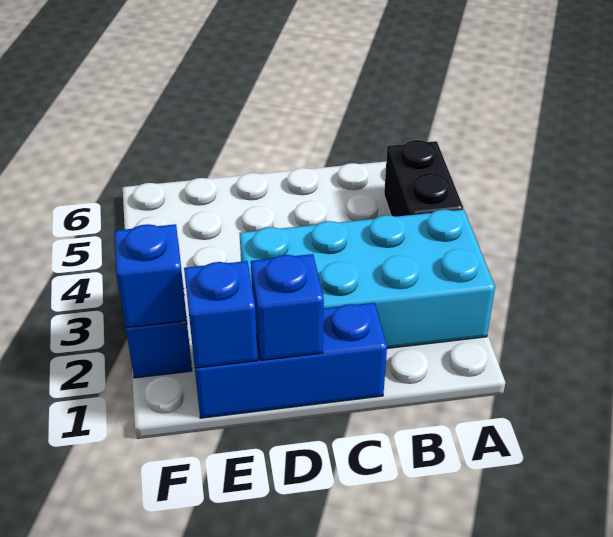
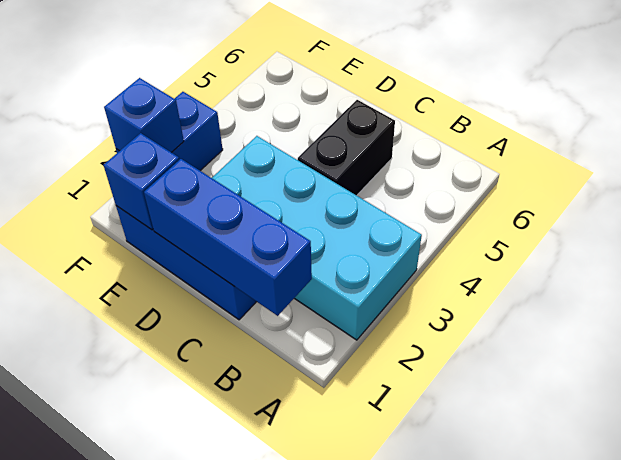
black 1x2 brick [384,140,463,217] -> black 1x2 brick moved to [298,100,395,195]
blue 1x1 brick [251,254,324,360] -> blue 1x3 brick [144,159,312,316]

